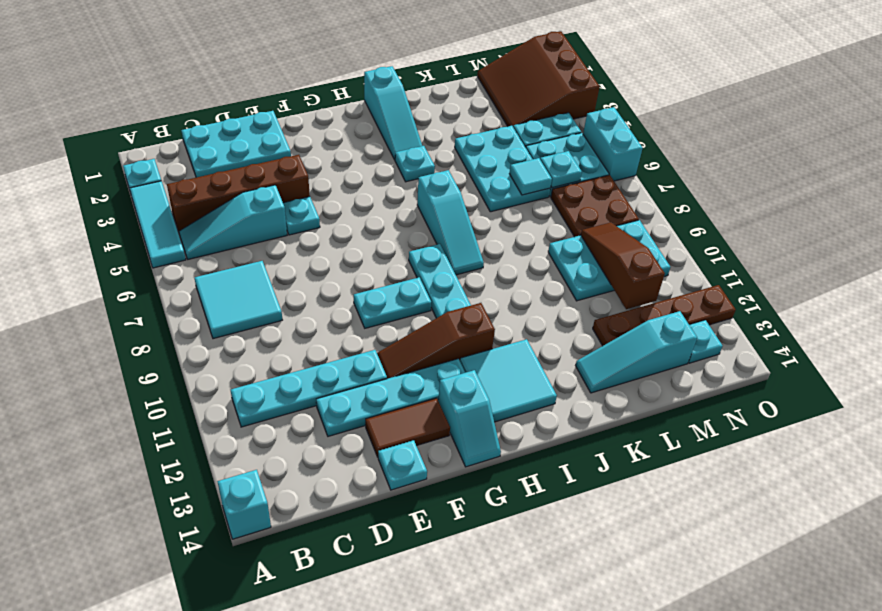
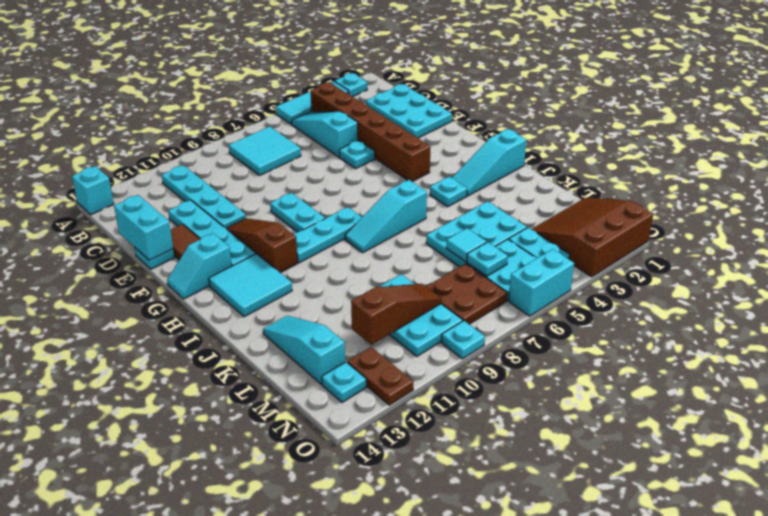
brown 1x4 brick [167,155,310,232] -> brown 1x6 brick [311,82,431,181]
none -> cyan 1x2 brick [114,195,173,260]
brown 1x4 plate [593,285,736,346] -> brown 1x2 plate [347,347,413,405]
none -> cyan 1x1 plate [441,321,485,359]

